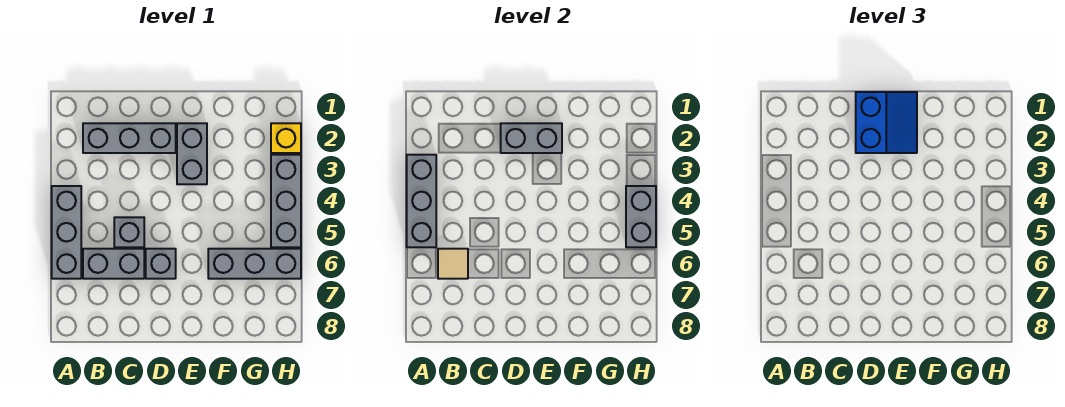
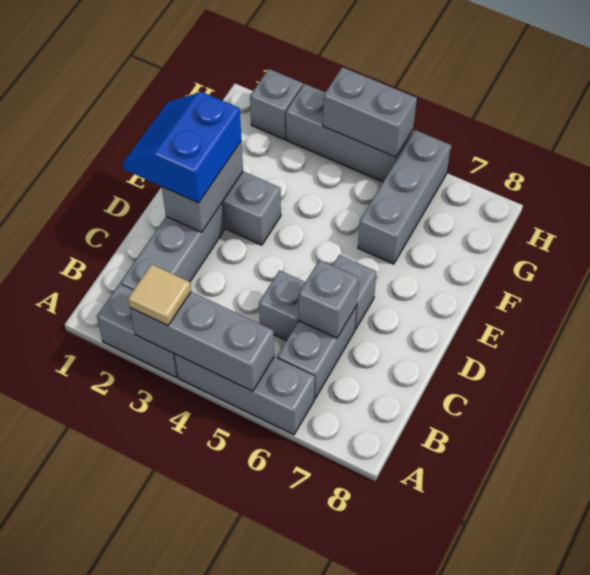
none -> grey 1x2 brick [97,284,178,377]
tan 1x1 tile [438,249,468,279] -> tan 1x1 tile moved to [128,264,191,326]
none -> grey 1x1 brick [299,260,359,338]
blue 2x2 slope [856,92,917,153] -> blue 2x2 slope turned to [122,92,241,203]
yellow 1x1 brick [271,123,301,153] -> grey 1x1 brick [250,69,303,140]

